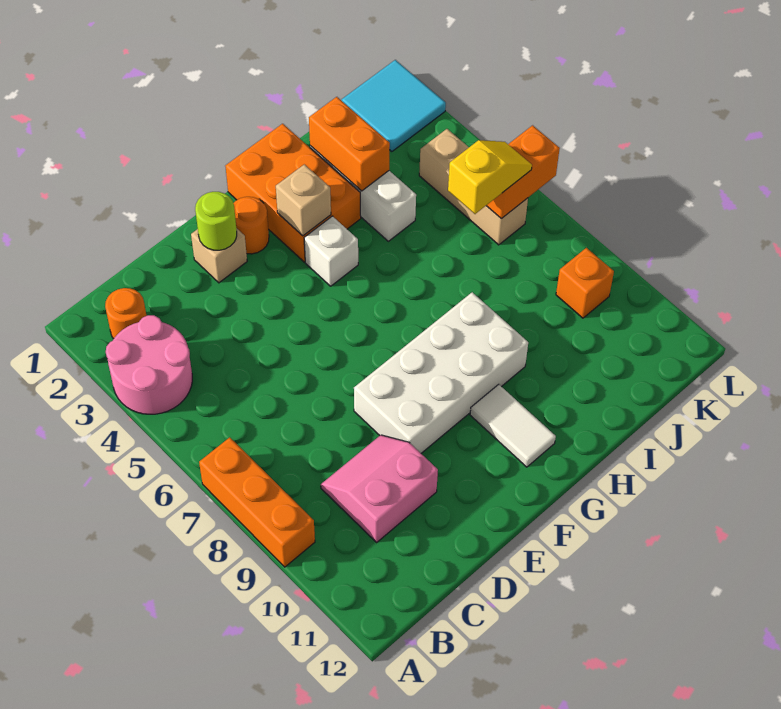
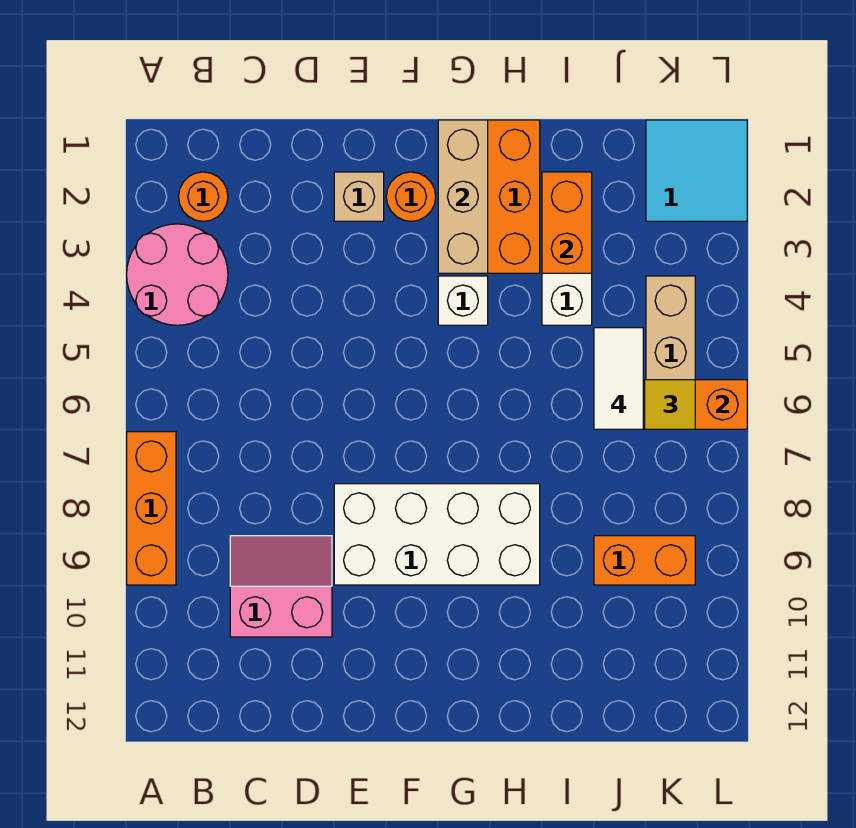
lime 1x1 round brick [195,192,237,250] -> none
tan 1x1 brick [276,164,331,236] -> tan 1x3 brick [438,120,488,273]
white 1x2 tile [470,384,556,467] -> white 1x2 tile moved to [594,328,643,429]
orange 1x1 brick [556,248,614,318] -> orange 1x2 brick [594,536,695,585]

